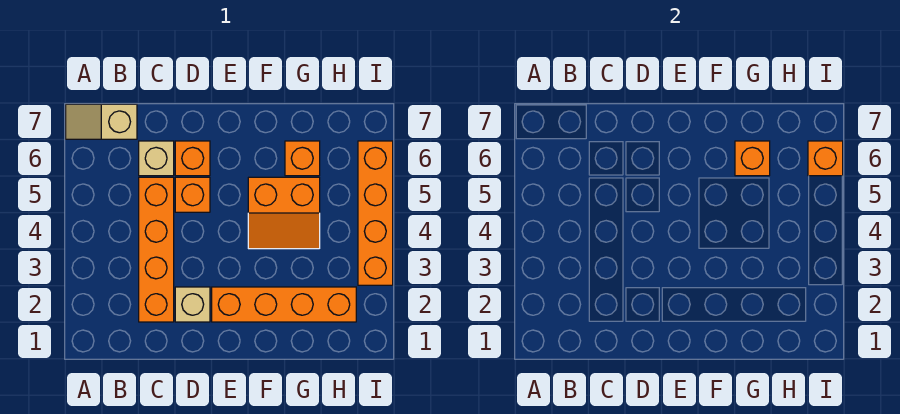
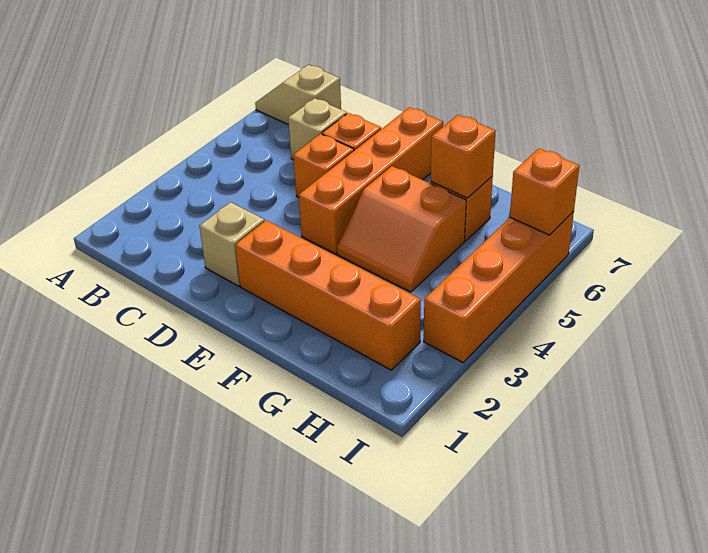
orange 1x4 brick [139,177,174,322] -> orange 1x4 brick moved to [299,107,443,254]

